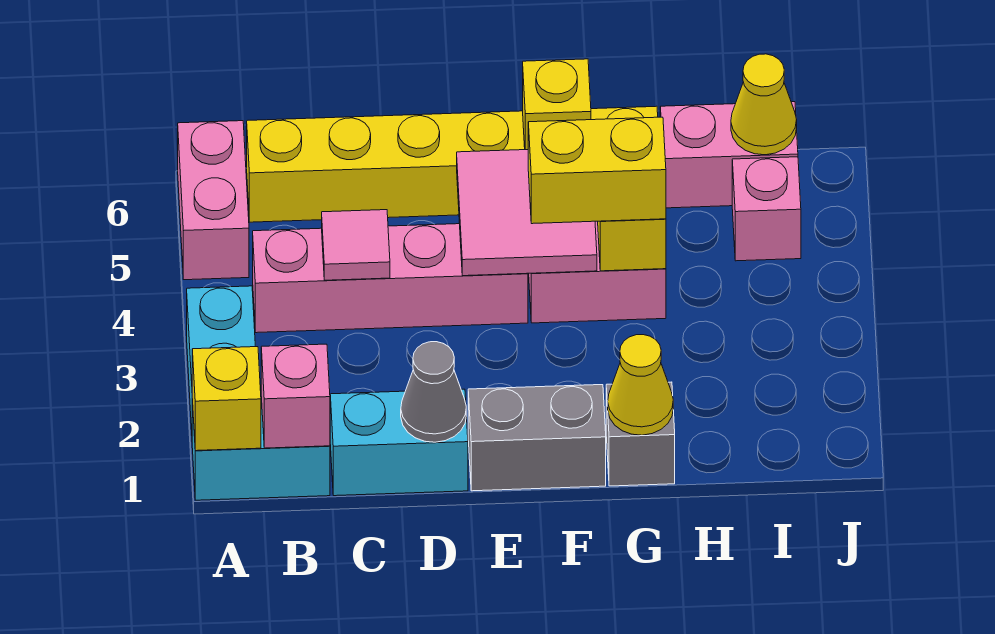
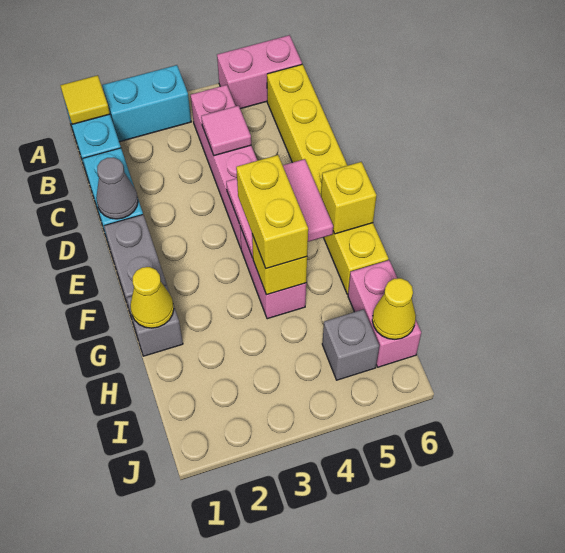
yellow 1x1 brick [192,347,261,451] -> yellow 1x1 tile [60,75,110,124]
pink 1x1 brick [261,344,330,448] -> none
pink 1x1 brick [732,157,801,261] -> grey 1x1 brick [322,309,379,380]

